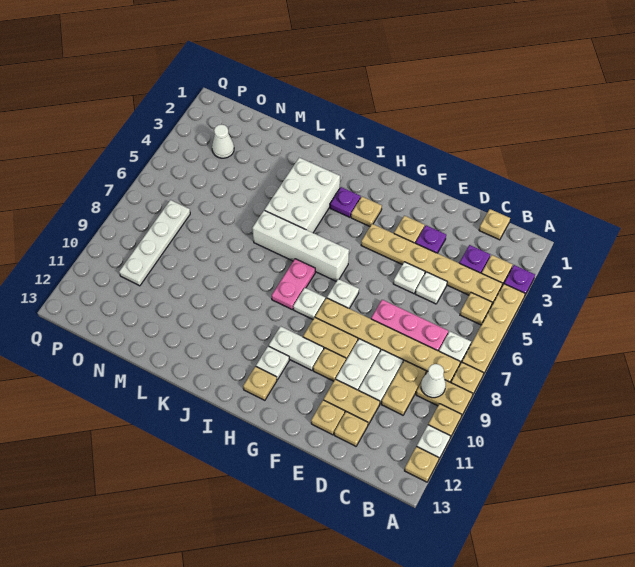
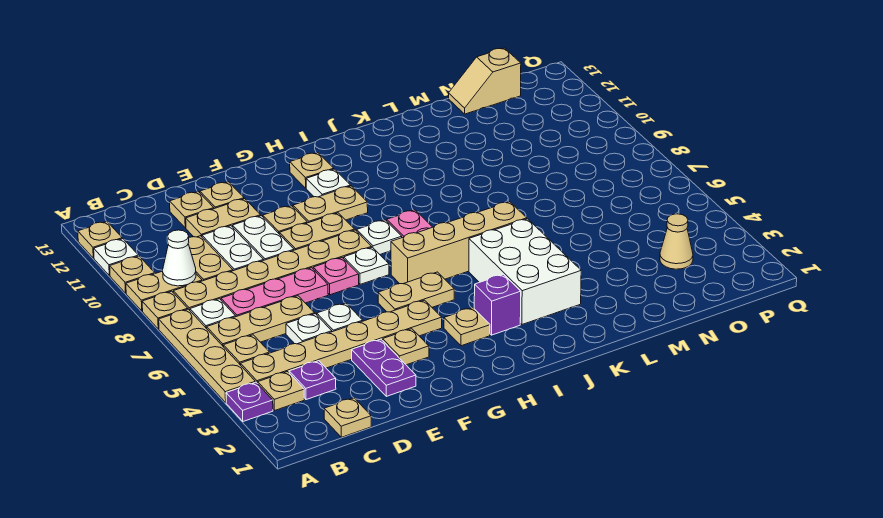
none -> tan 1x3 plate [207,296,315,347]
purple 1x1 plate [416,225,446,253] -> purple 1x2 plate [352,339,416,396]
none -> pink 1x1 plate [313,258,359,295]
none -> tan 1x2 plate [378,272,454,312]
white 1x2 plate [269,326,324,370] -> tan 1x2 plate [293,186,368,223]
white 1x4 brick [252,210,349,281] -> tan 1x4 brick [391,202,527,284]
purple 1x1 plate [330,187,361,217] -> purple 1x1 brick [474,274,521,335]
none -> tan 1x2 slope [449,48,521,114]
white 1x1 cone [212,125,234,158] -> tan 1x1 cone [660,214,693,269]
white 1x4 plate [119,200,190,286] -> none

